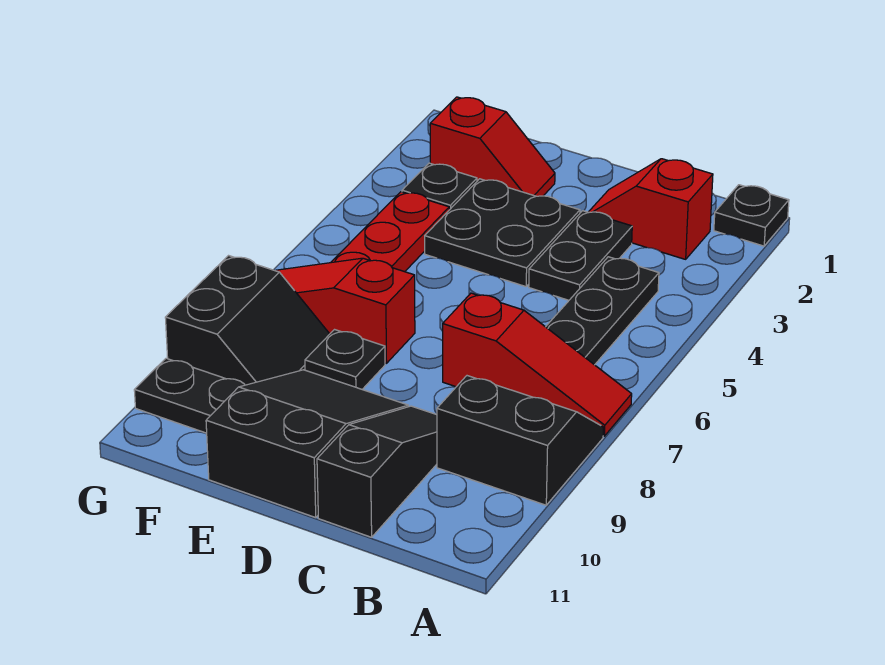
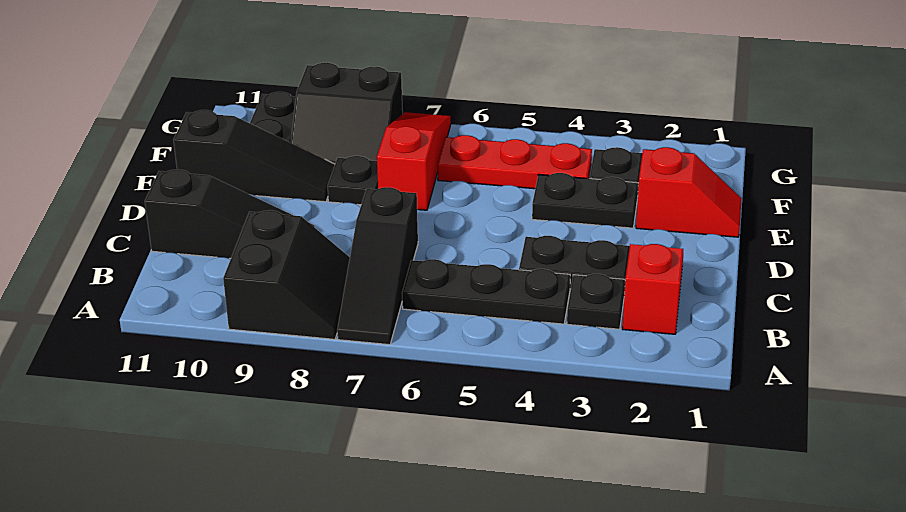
black 1x1 plate [714,185,789,246] -> black 1x1 plate moved to [567,274,625,329]
red 1x3 slope [443,293,632,436] -> black 1x3 slope [337,187,418,345]
black 2x2 plate [425,179,580,287] -> black 1x2 plate [532,173,638,228]
black 2x3 slope [206,370,408,518] -> black 1x3 slope [173,110,335,202]
red 1x2 slope [430,97,555,196] -> red 1x2 slope turned to [636,147,742,237]

